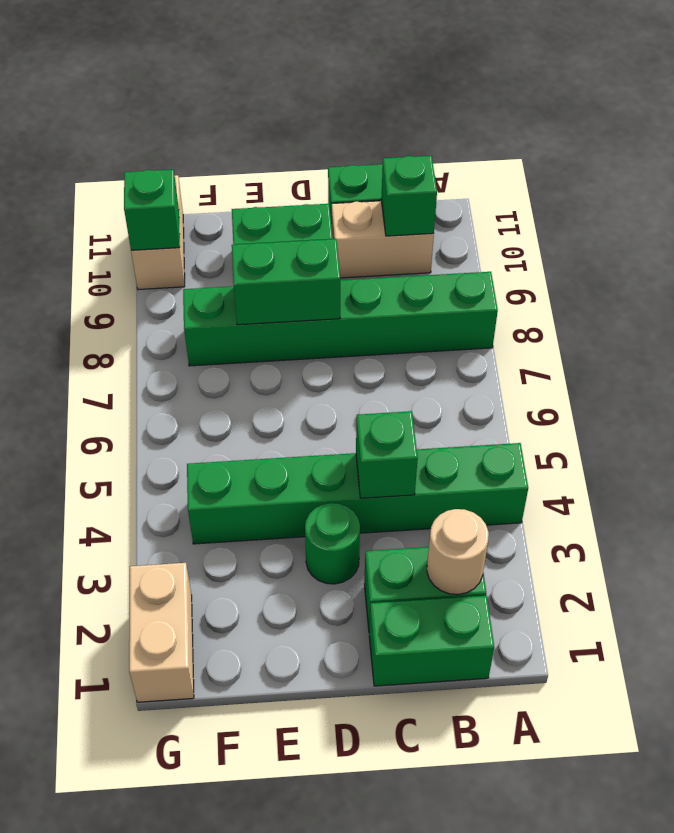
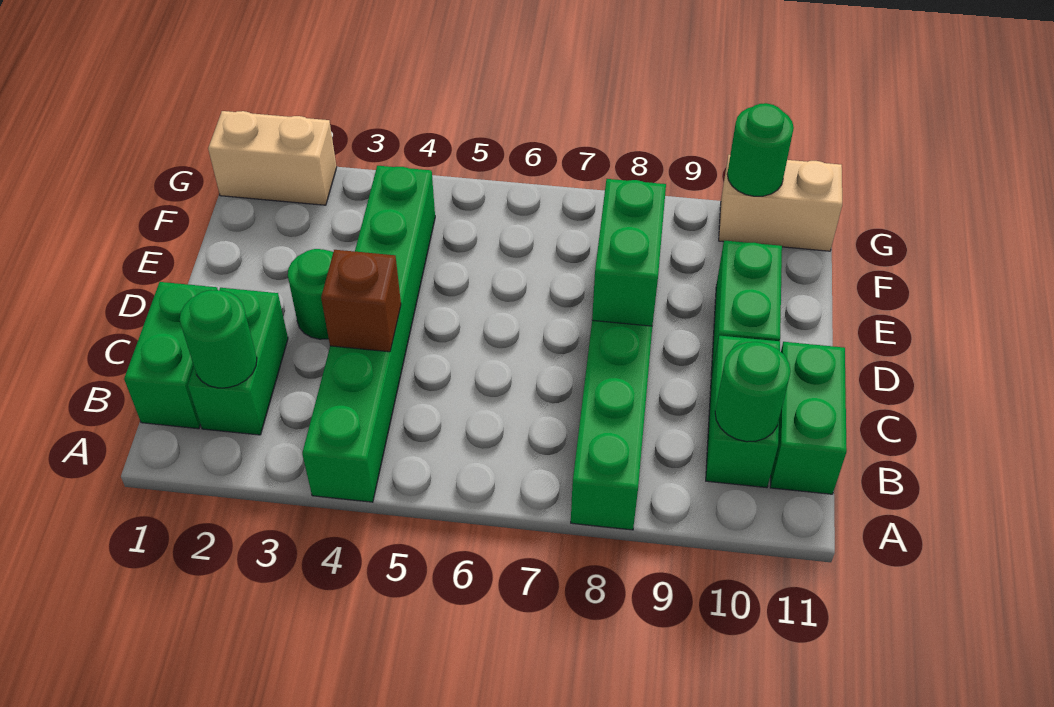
tan 1x1 round brick [427,509,489,594] -> green 1x1 round brick [180,290,257,388]
tan 1x2 brick [332,201,434,278] -> green 1x2 brick [706,336,780,488]
green 1x1 brick [381,156,437,236] -> green 1x1 round brick [715,342,791,442]
green 1x1 brick [356,411,418,498] -> brown 1x1 brick [321,250,401,352]
green 1x1 brick [124,170,180,250] -> green 1x1 round brick [727,103,794,196]

